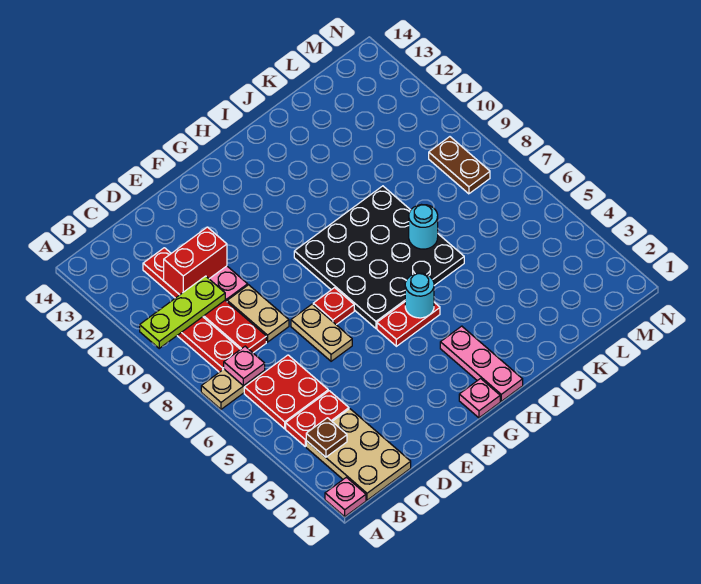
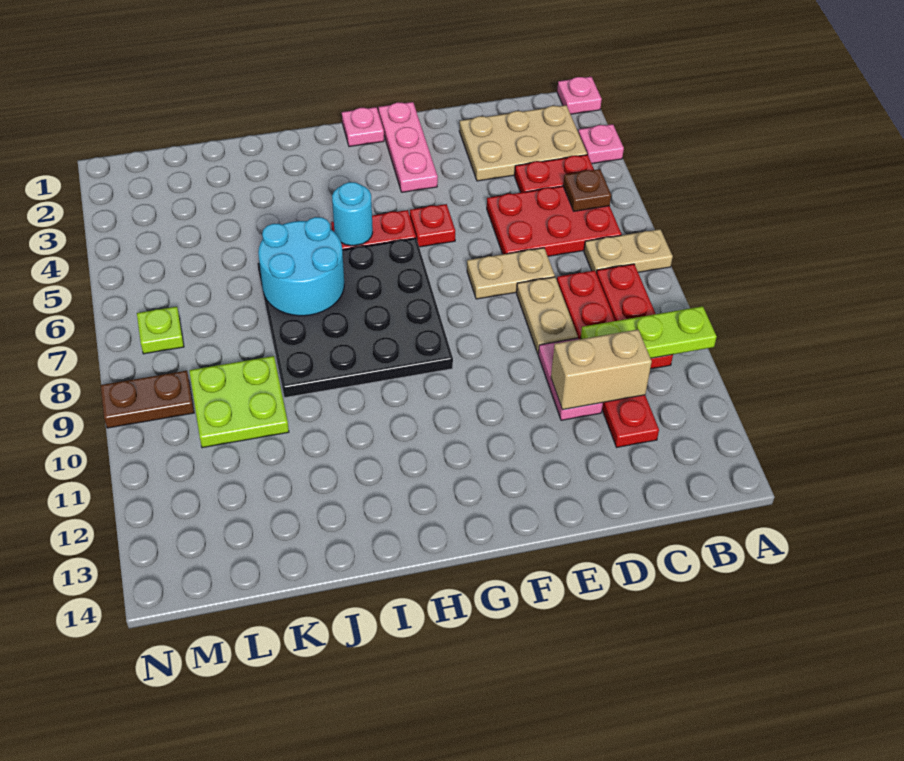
tan 2x3 plate [306,409,411,500] -> tan 2x3 plate turned to [459,105,587,181]
brown 1x1 plate [306,418,347,457] -> brown 1x1 plate moved to [563,169,611,211]
red 2x2 plate [244,355,328,429] -> red 2x3 plate [487,186,621,256]
pink 1x1 plate [224,346,265,386] -> pink 1x1 plate moved to [578,124,624,164]
red 1x2 brick [164,227,227,295] -> tan 1x2 brick [551,330,652,410]
tan 1x2 plate [291,304,352,361] -> tan 1x2 plate turned to [467,248,555,299]
red 1x1 plate [313,288,354,325] -> red 1x1 plate moved to [410,204,455,247]
pink 1x3 plate [440,326,523,401] -> pink 1x3 plate moved to [379,102,438,192]
cyan 1x1 round brick [409,205,438,249] -> cyan 2x2 round brick [258,217,344,316]
none -> lime 2x2 plate [189,356,289,448]
none -> lime 1x1 plate [137,307,184,354]
brown 1x2 plate [429,137,490,194] -> brown 1x2 plate turned to [101,371,194,428]

